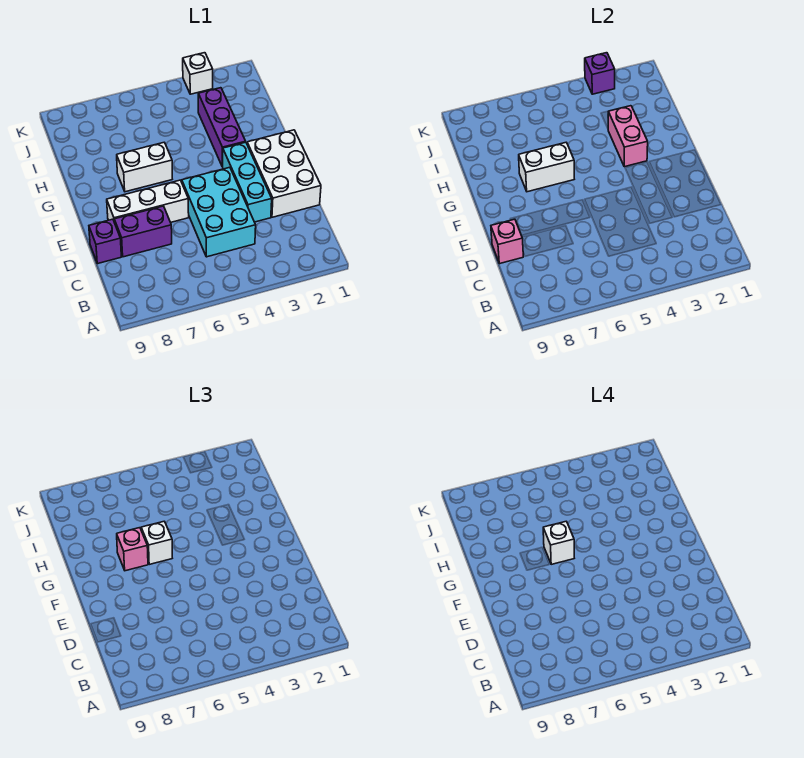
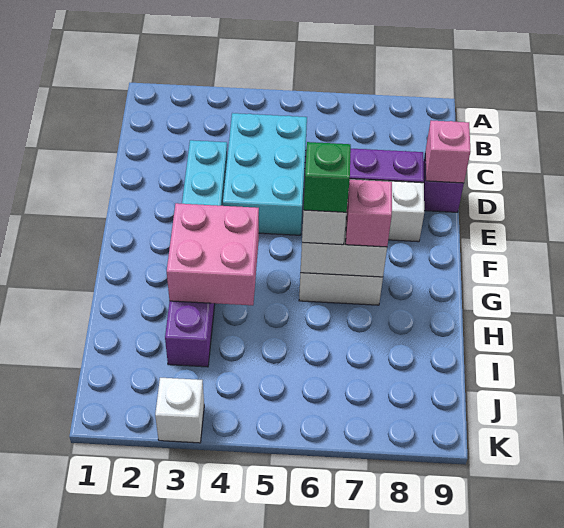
white 2x3 brick [247,130,321,217] -> none
pink 1x2 brick [608,106,648,167] -> pink 2x2 brick [167,203,259,305]
white 1x1 brick [543,521,574,564] -> green 1x1 brick [304,142,351,212]
purple 1x1 brick [585,53,615,94] -> none

